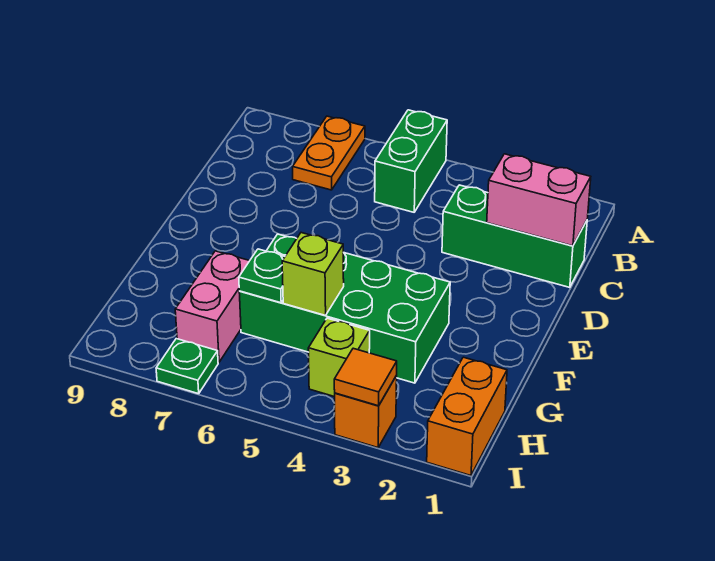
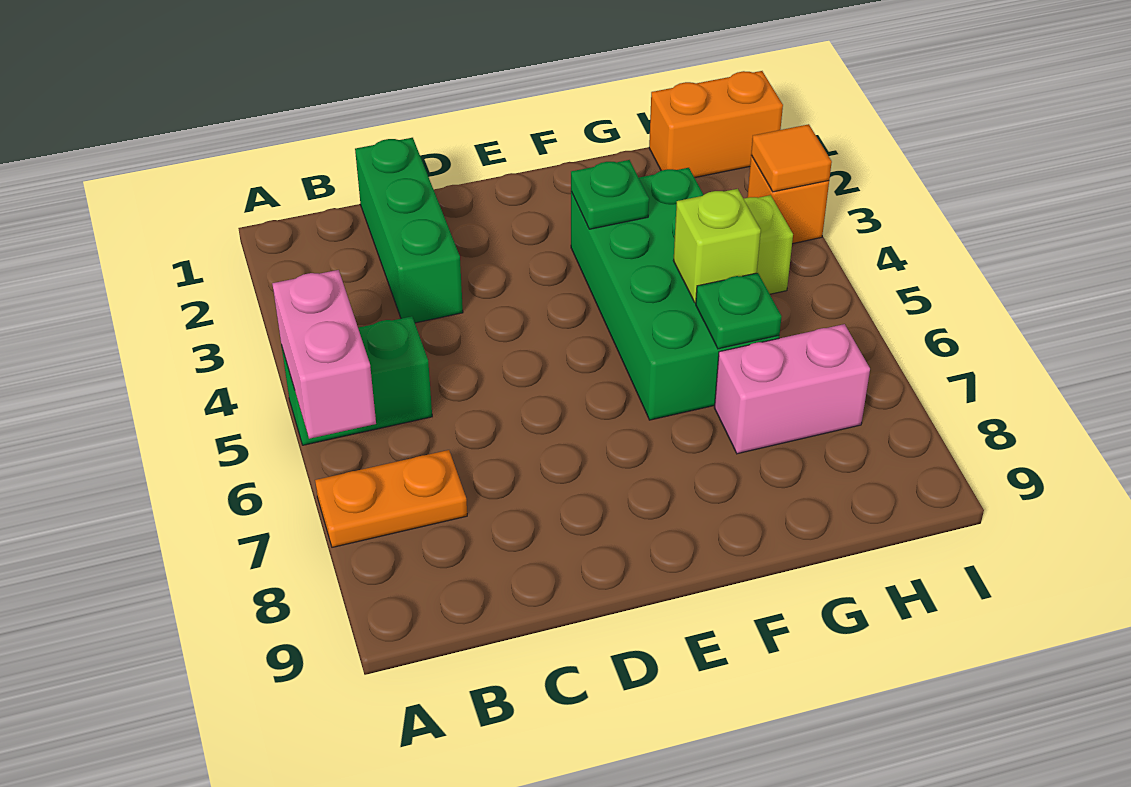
pink 1x2 brick [487,154,591,246] -> pink 1x2 brick moved to [272,270,376,439]
green 1x1 plate [156,339,218,394] -> green 1x1 plate moved to [571,160,649,229]

